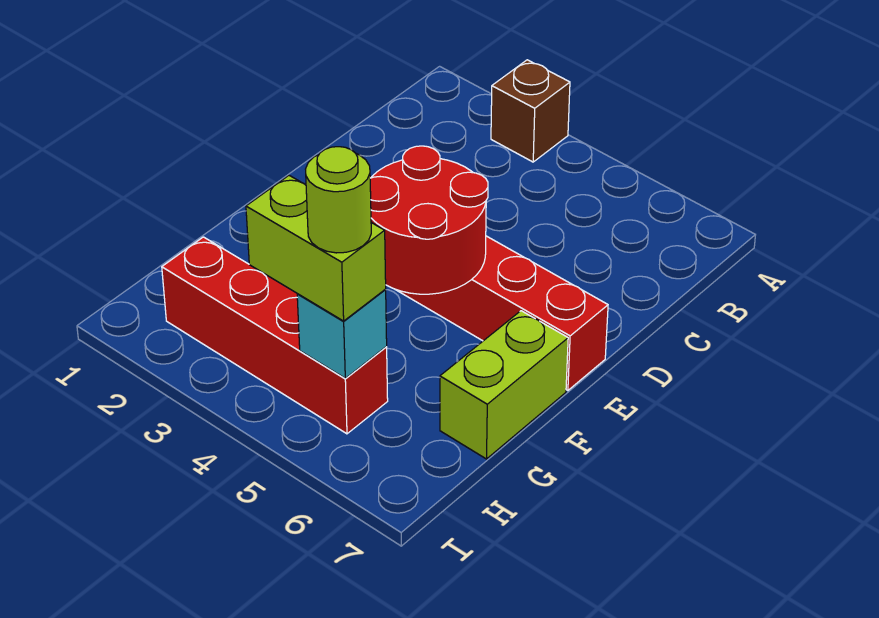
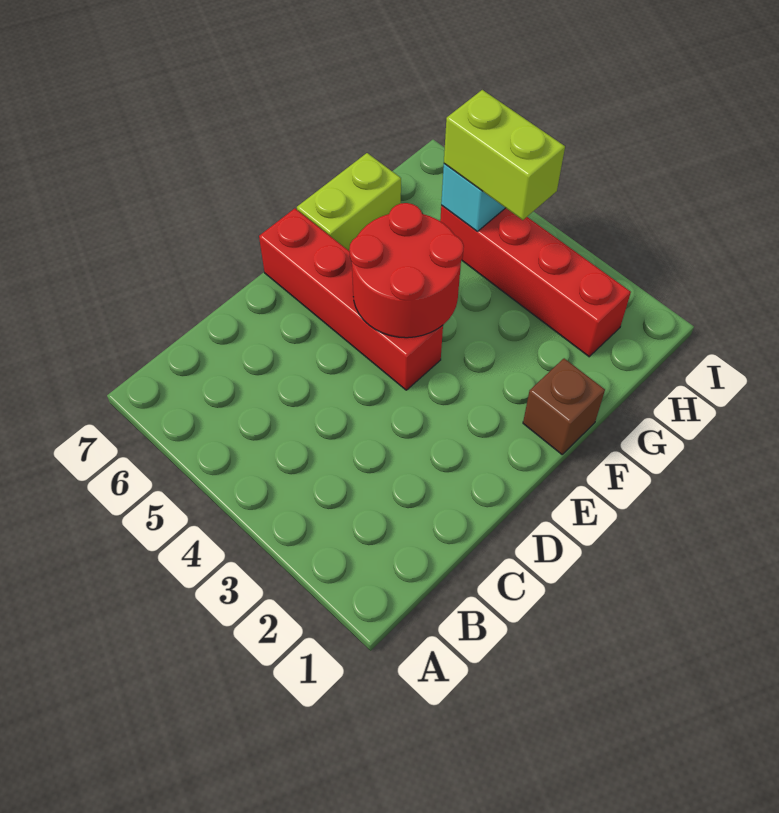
brown 1x1 brick [491,60,570,162] -> brown 1x1 brick moved to [523,358,605,454]
lime 1x1 round brick [306,147,371,253] -> none

